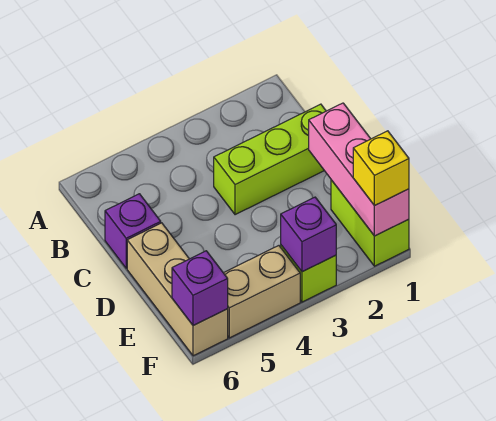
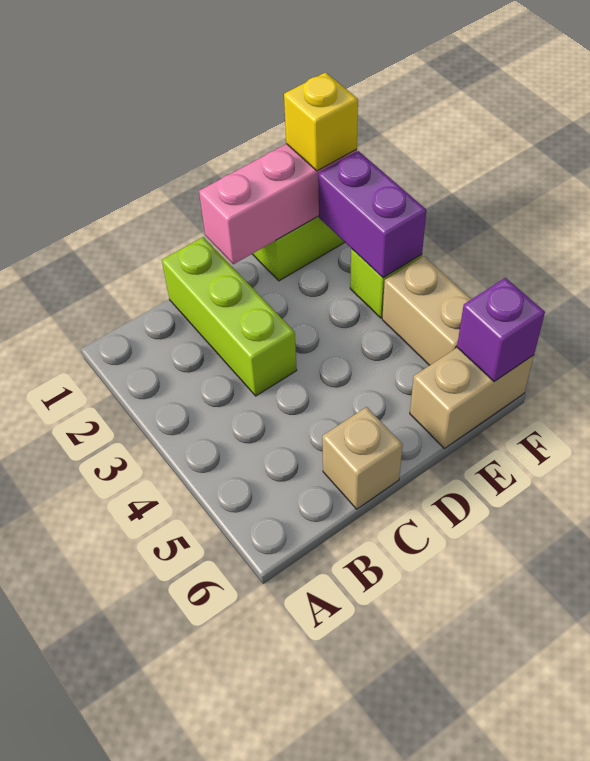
purple 1x1 brick [105,194,161,268] -> tan 1x1 brick [322,407,403,509]
tan 1x3 brick [127,223,228,356] -> tan 1x2 brick [410,348,534,448]
purple 1x1 brick [281,197,336,272] -> purple 1x2 brick [318,151,426,278]

